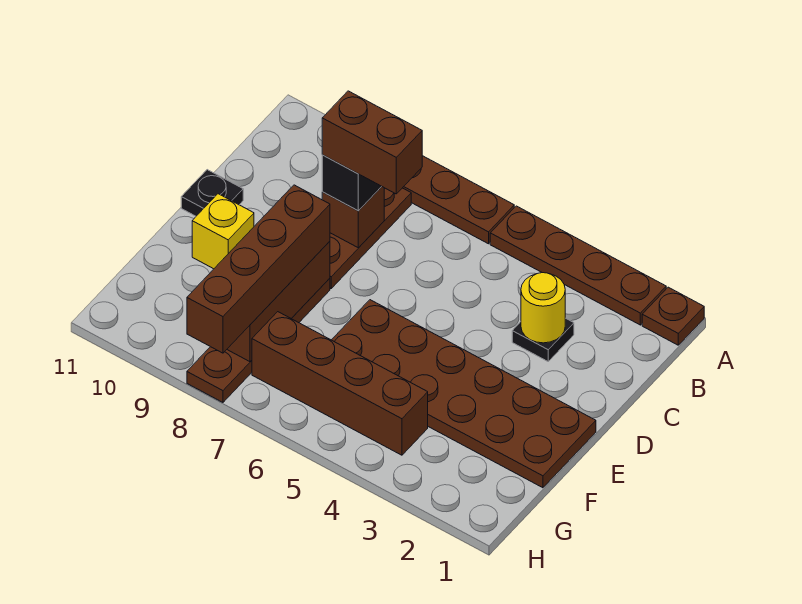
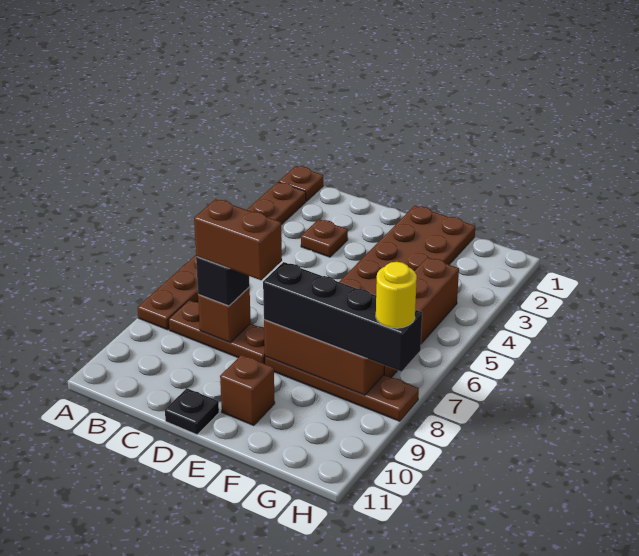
black 1x1 plate [512,318,574,361] -> brown 1x1 plate [301,219,348,257]
yellow 1x1 round brick [521,273,565,343] -> yellow 1x1 round brick moved to [376,262,417,328]
brown 1x2 brick [322,91,422,194] -> brown 1x2 brick turned to [194,199,282,280]
brown 1x4 brick [187,185,330,353] -> black 1x4 brick [263,262,422,372]
yellow 1x1 brick [192,194,254,269] -> brown 1x1 brick [220,355,275,426]

